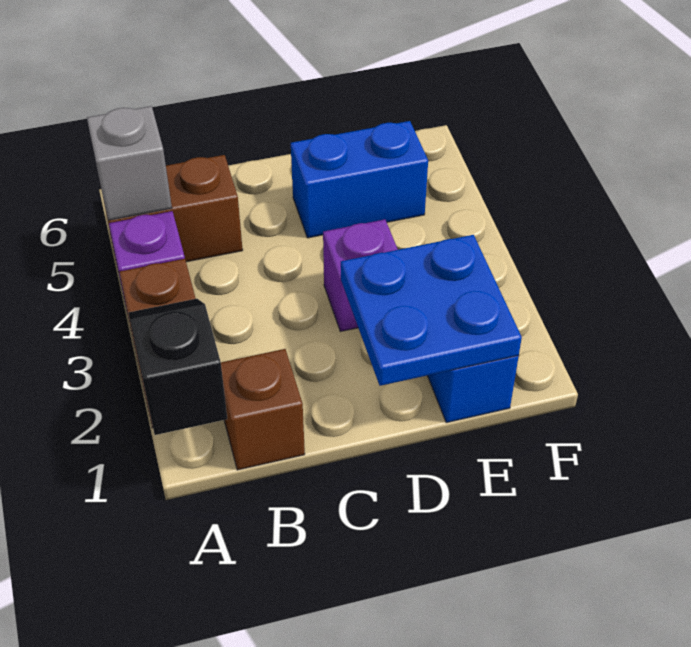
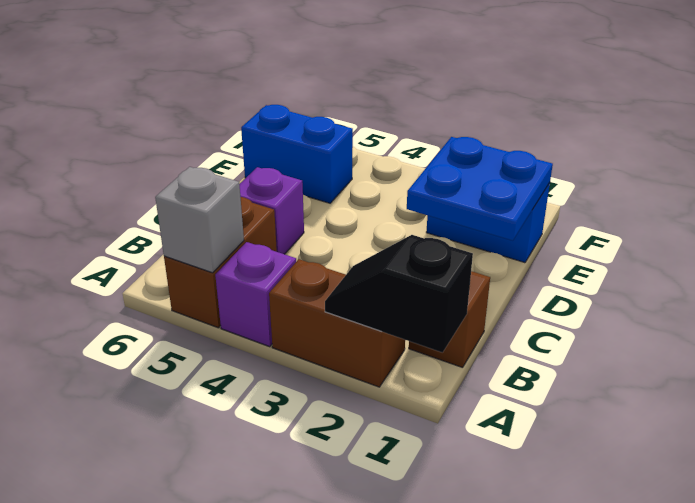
purple 1x1 brick [323,219,398,332] -> purple 1x1 brick moved to [239,167,304,254]
blue 1x2 brick [291,121,428,238] -> blue 1x2 brick turned to [241,105,353,203]

